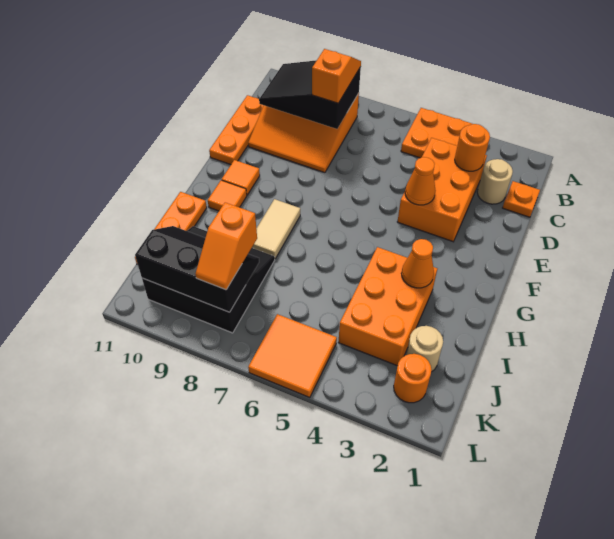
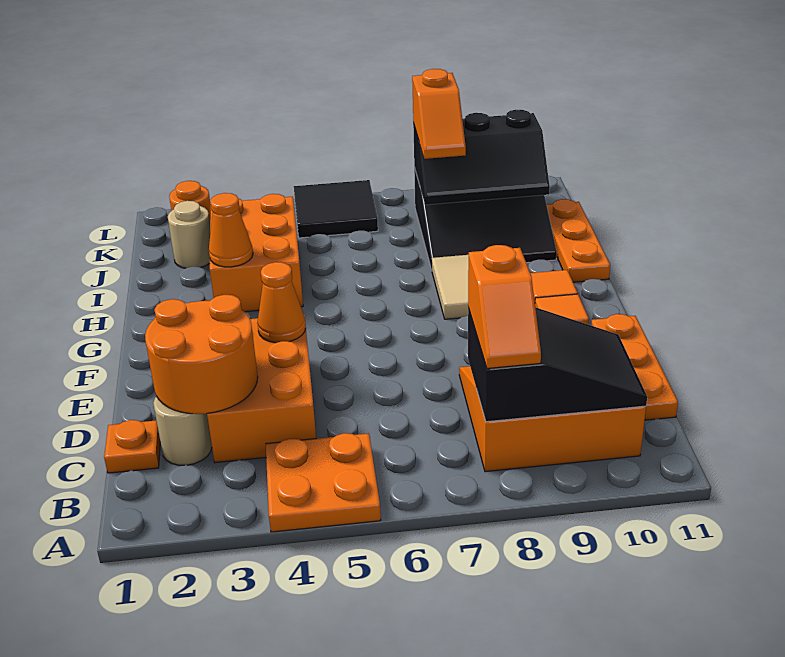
orange 1x1 round brick [455,124,490,171] -> orange 2x2 round brick [145,295,258,414]
orange 1x2 slope [196,202,257,290] -> orange 1x2 slope turned to [412,69,466,159]
orange 2x2 tile [248,314,337,397] -> black 2x2 tile [294,180,378,238]

